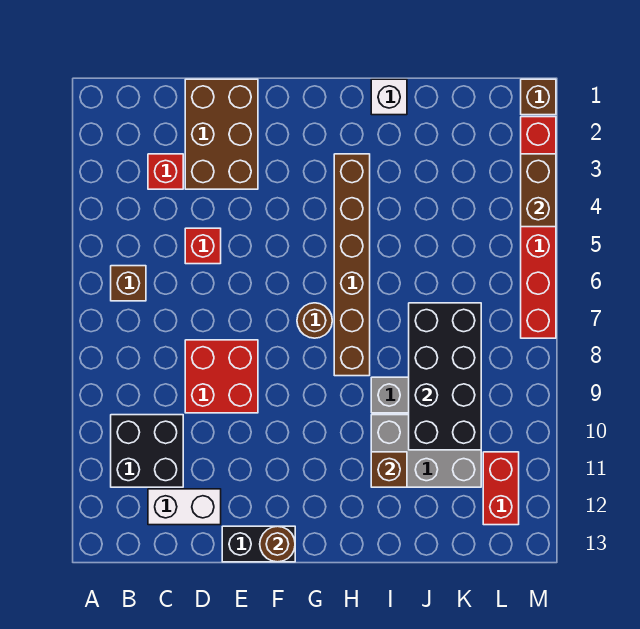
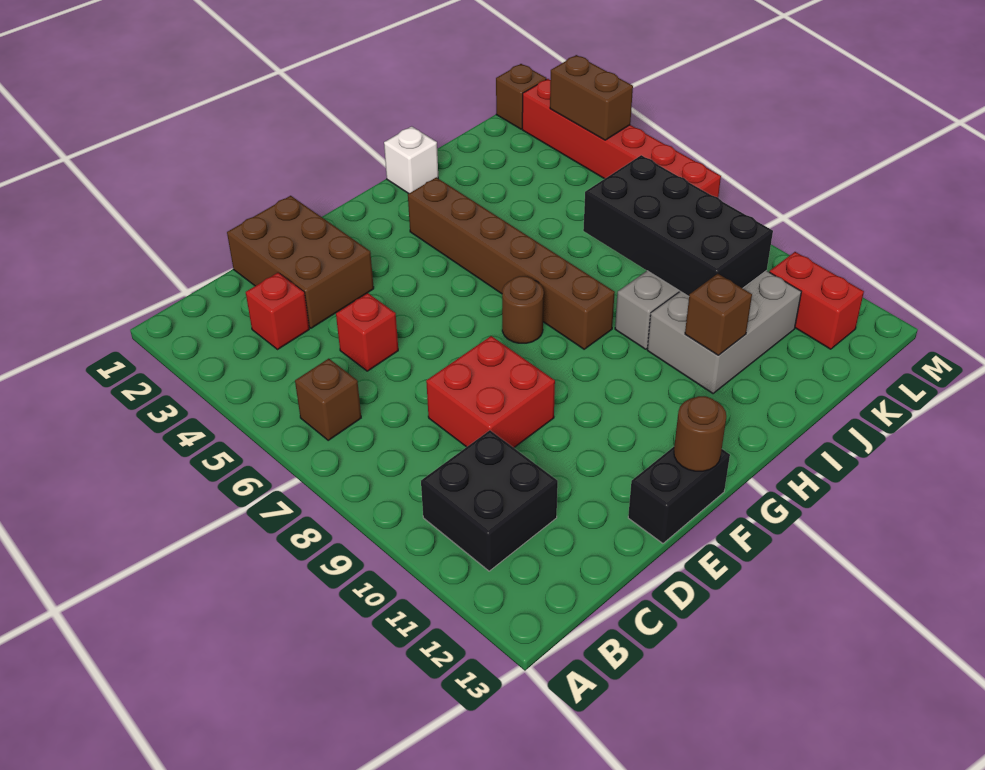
white 1x2 brick [148,489,221,525] -> none

